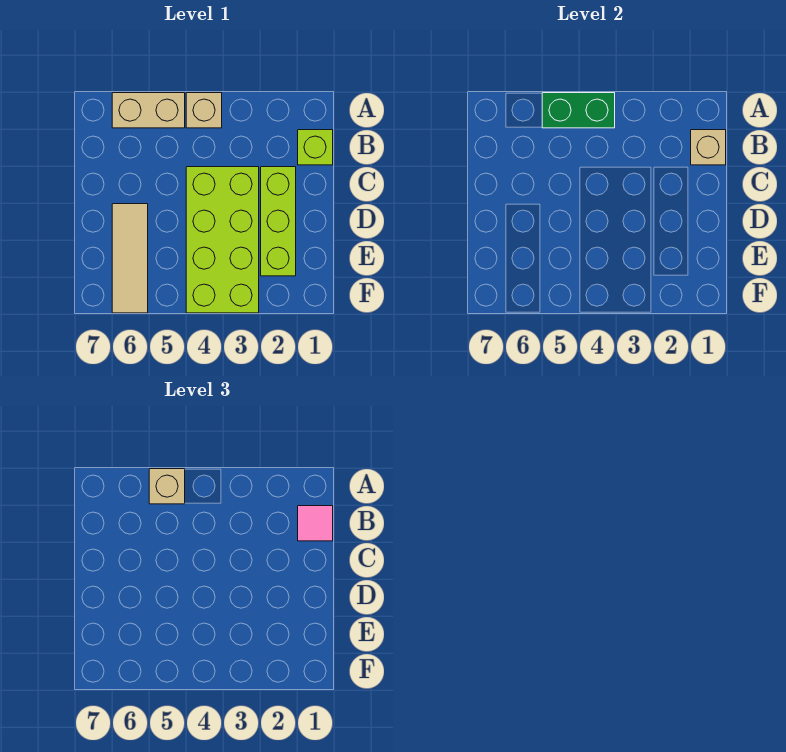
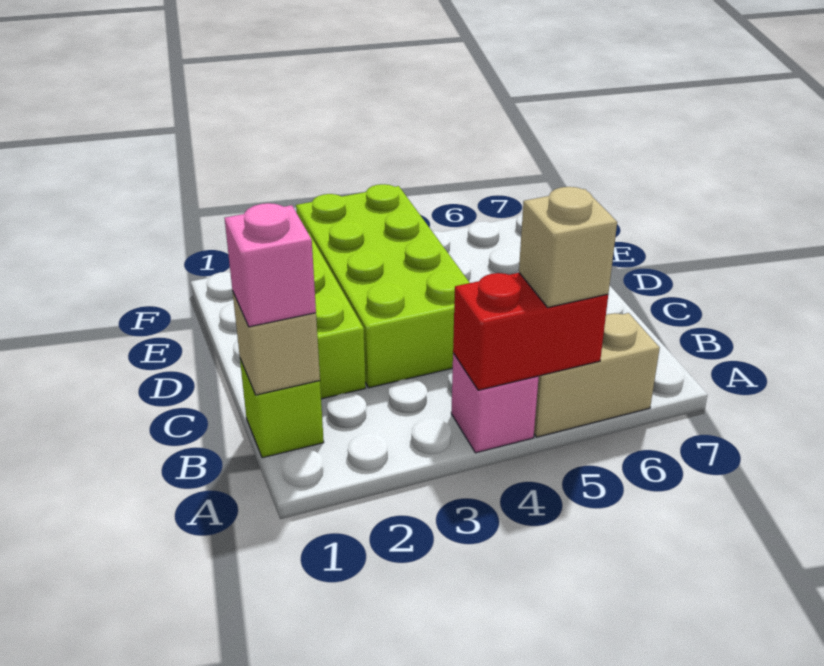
tan 1x1 brick [186,93,222,128] -> pink 1x1 brick [451,353,539,453]
green 1x2 brick [542,93,615,128] -> red 1x2 brick [453,273,608,390]
pink 1x1 tile [298,506,333,541] -> pink 1x1 brick [225,203,316,327]
tan 1x3 tile [112,204,148,313] -> none

